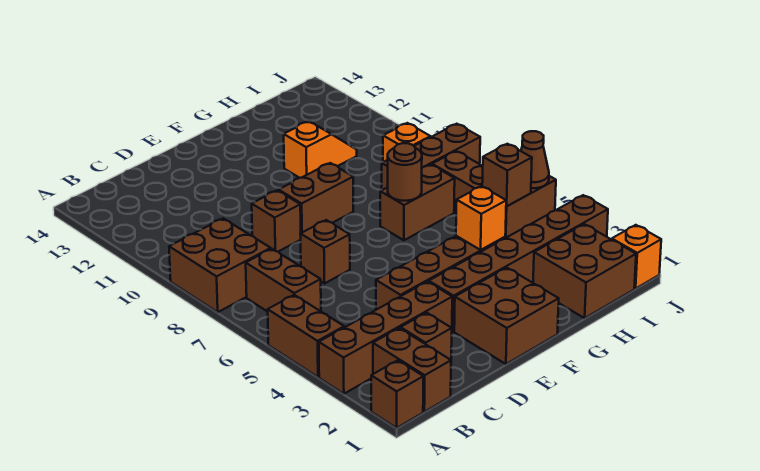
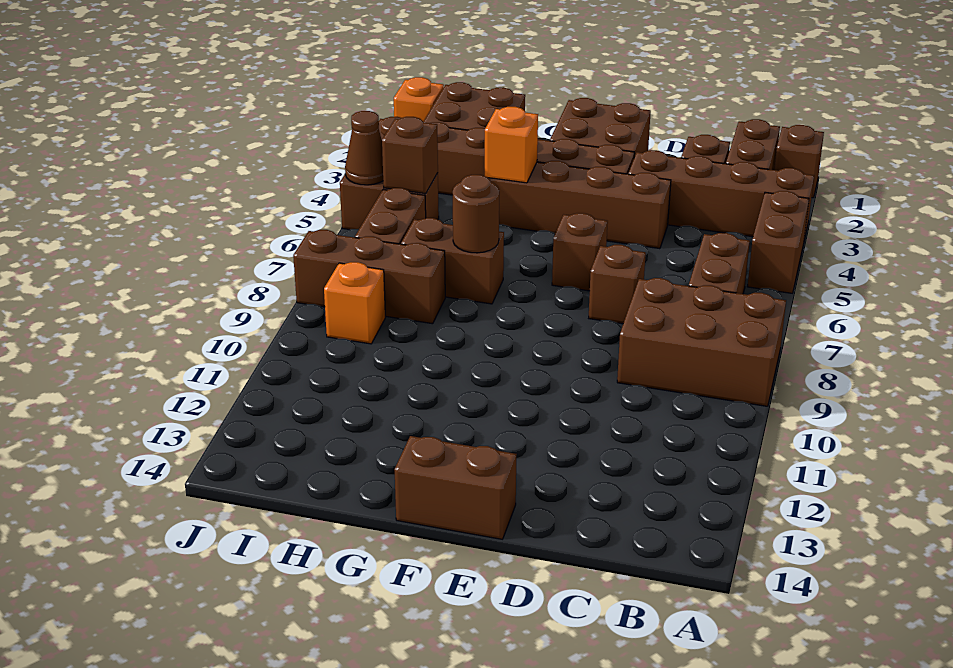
brown 2x2 brick [169,218,271,312] -> brown 2x3 brick [617,278,786,406]
brown 1x1 brick [252,190,301,252] -> brown 1x1 brick moved to [552,213,608,291]
brown 1x2 brick [279,163,353,233] -> brown 1x2 brick moved to [394,436,517,539]
orange 1x2 slope [284,121,357,178] -> none

